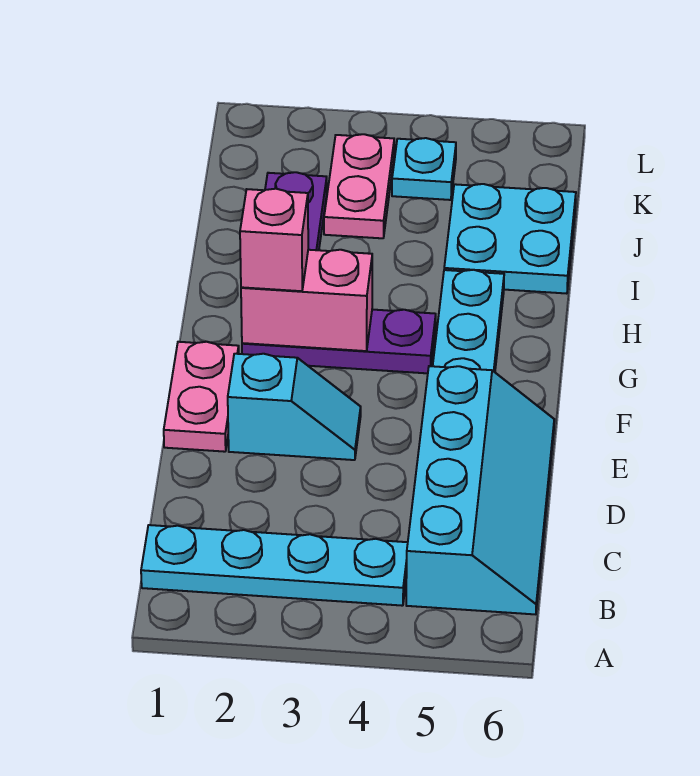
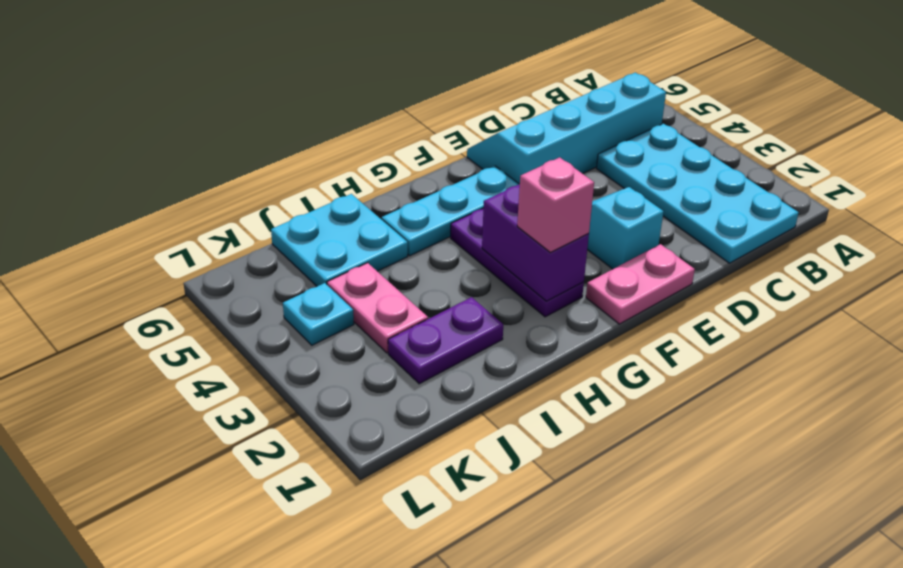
cyan 1x4 plate [141,525,408,606] -> cyan 2x4 plate [597,124,799,263]
pink 1x2 brick [241,250,372,351] -> purple 1x2 brick [482,184,589,301]
pink 1x2 plate [324,134,394,238] -> pink 1x2 plate turned to [327,263,428,353]

